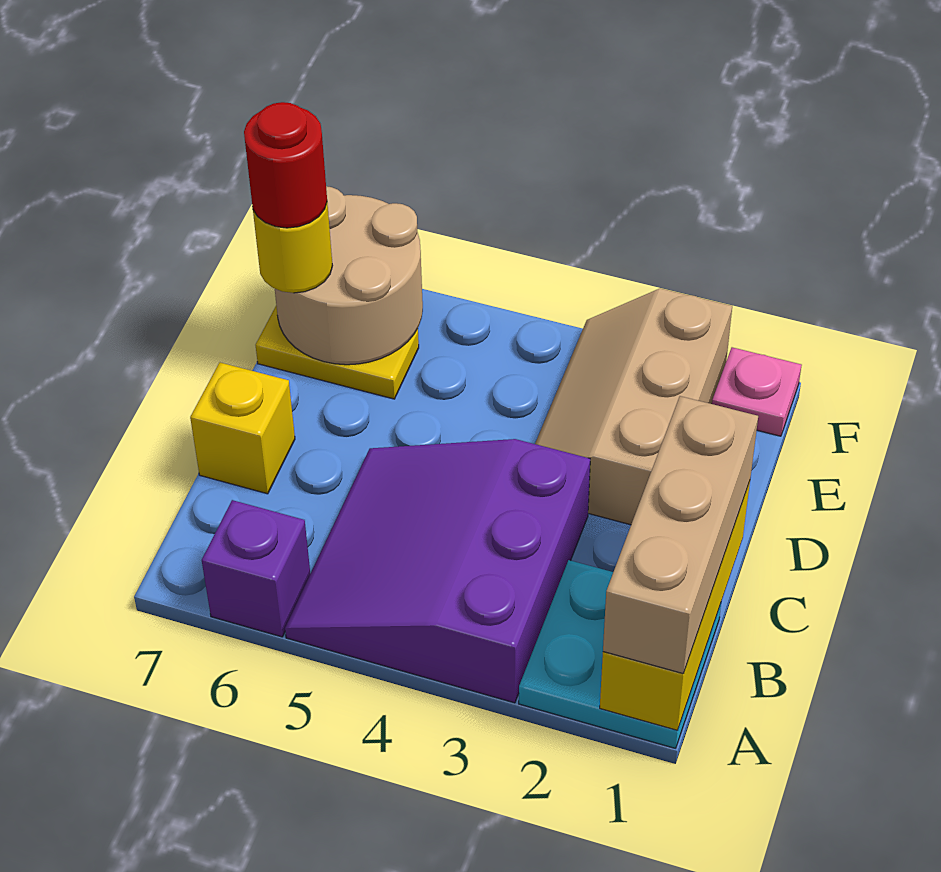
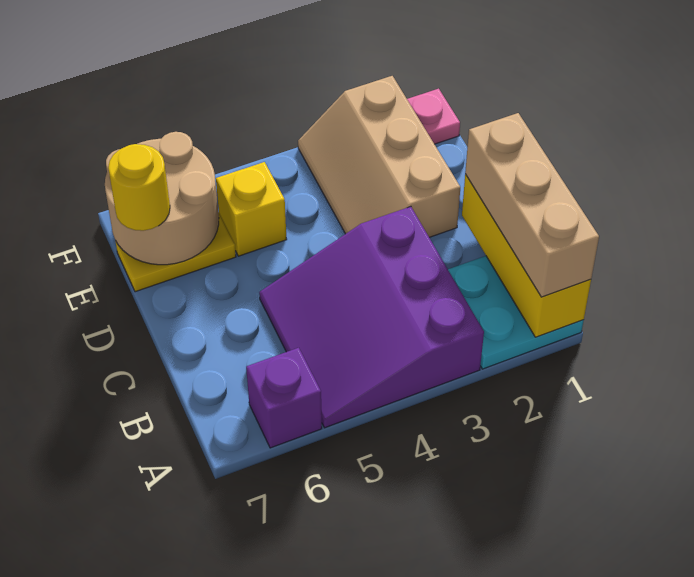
yellow 1x1 brick [190,363,295,494] -> yellow 1x1 brick moved to [216,162,287,256]
red 1x1 round brick [244,102,327,228] -> none

